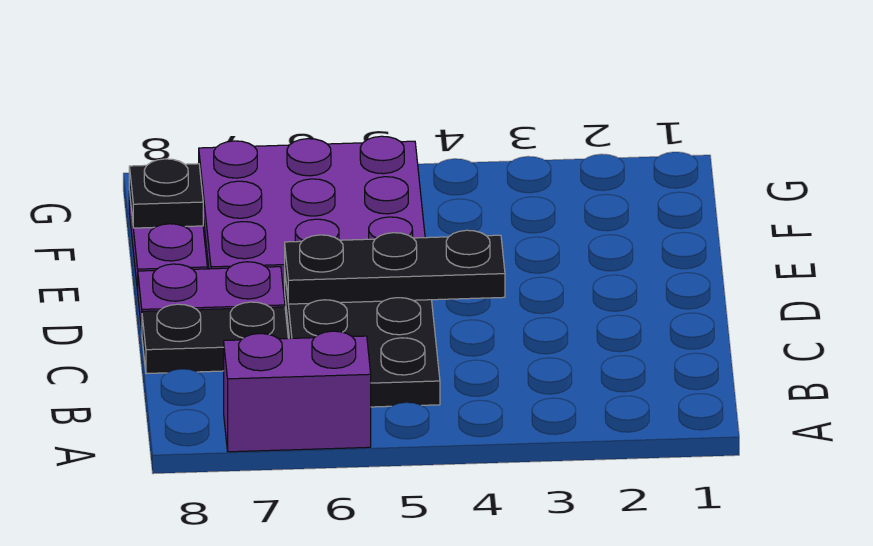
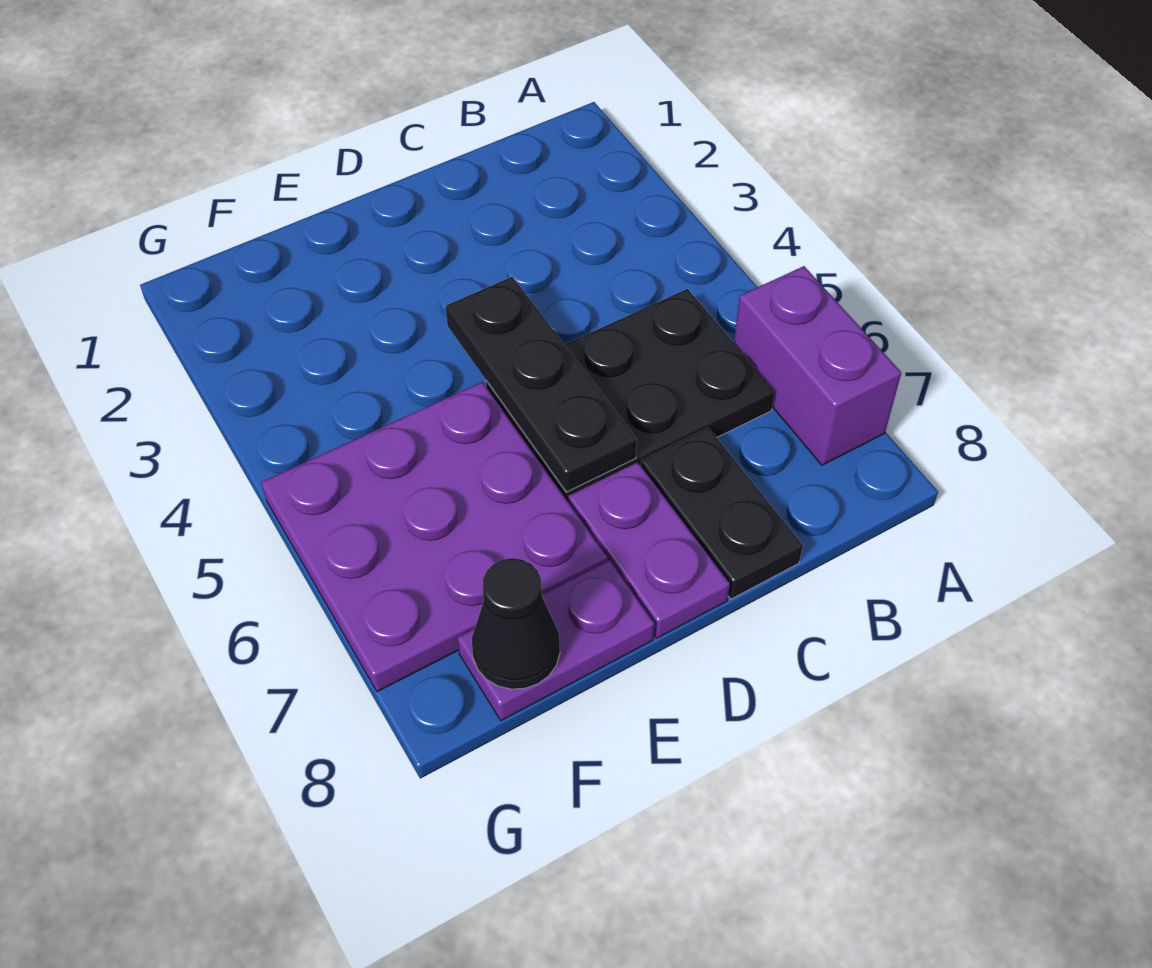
black 1x1 plate [129,159,203,228] -> black 1x1 cone [472,558,560,689]

